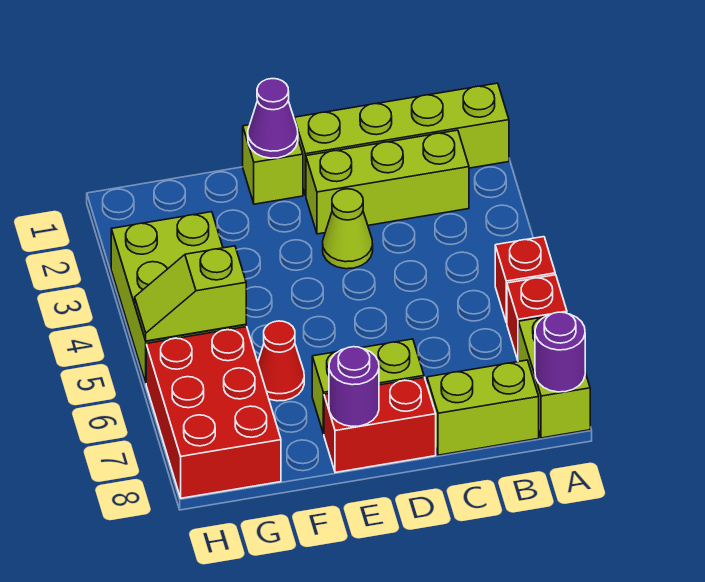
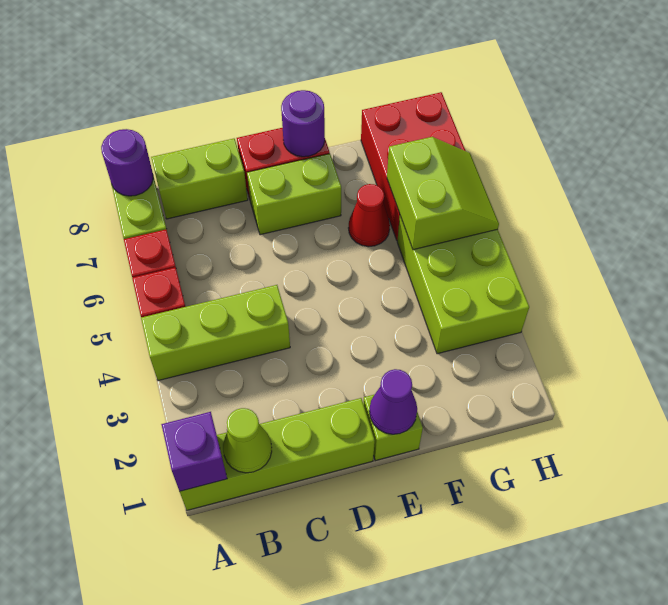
none -> purple 1x1 brick [161,412,227,491]
lime 1x3 brick [306,130,469,234] -> lime 1x3 brick moved to [141,285,290,381]
lime 1x1 cone [323,189,373,269] -> lime 1x1 cone moved to [223,408,272,473]
lime 1x2 slope [135,246,246,341] -> lime 2x2 slope [387,137,499,250]

